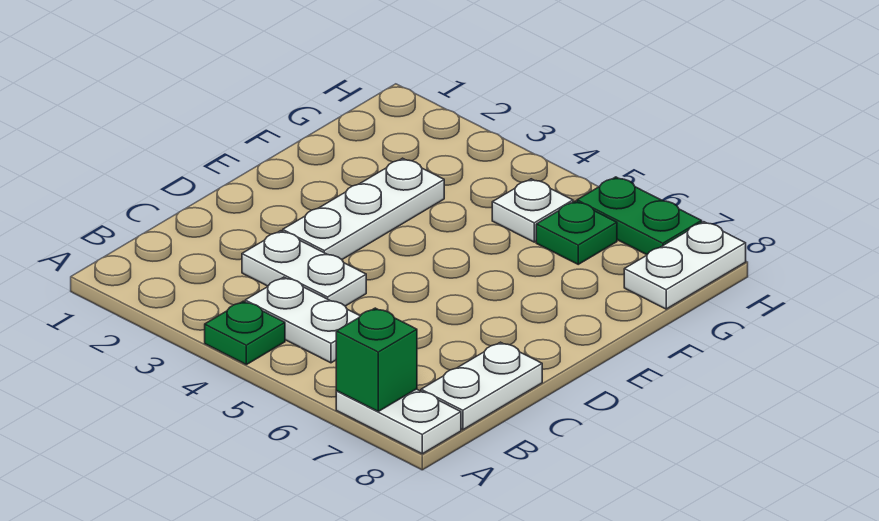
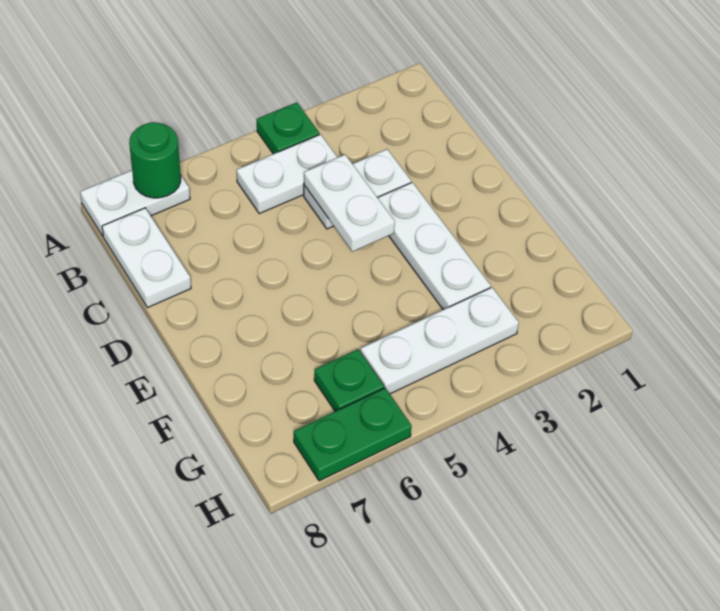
green 1x1 brick [336,308,417,411] -> green 1x1 round brick [129,122,181,198]
white 1x1 plate [492,179,573,242] -> white 1x3 plate [360,287,519,394]
white 1x2 plate [624,222,746,309] -> white 1x2 plate moved to [304,155,395,252]

